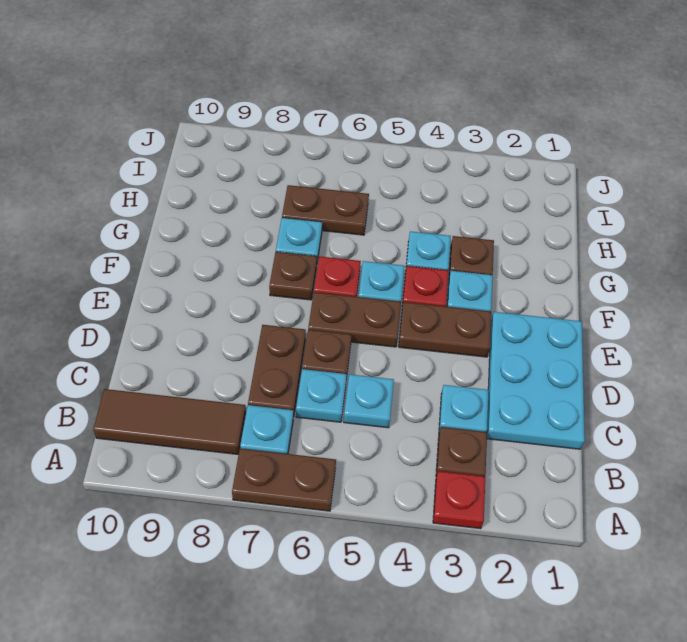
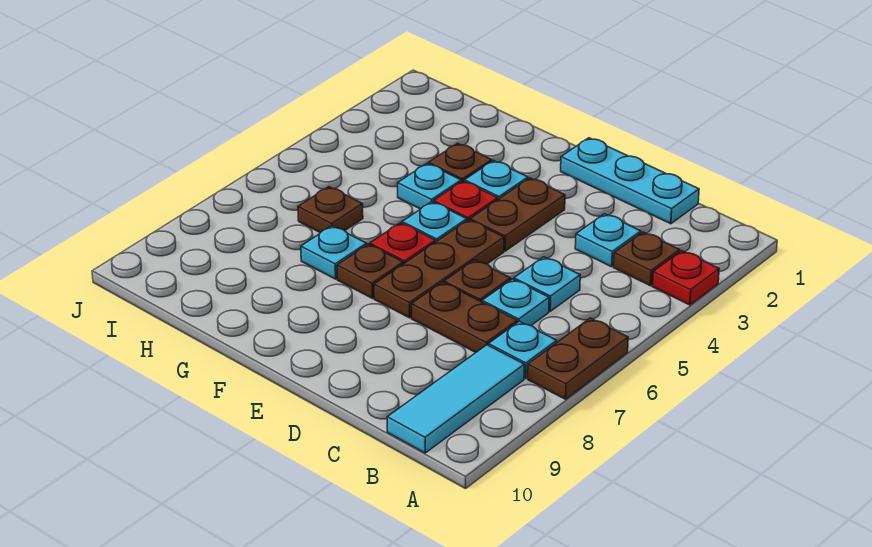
brown 1x3 tile [93,389,246,455] -> cyan 1x3 tile [387,345,524,453]
cyan 2x3 plate [487,312,585,449] -> cyan 1x3 plate [561,138,699,224]
brown 1x2 plate [308,292,401,347] -> brown 1x3 plate [374,220,504,318]
brown 1x2 plate [282,185,369,235] -> brown 1x1 plate [298,187,363,233]

